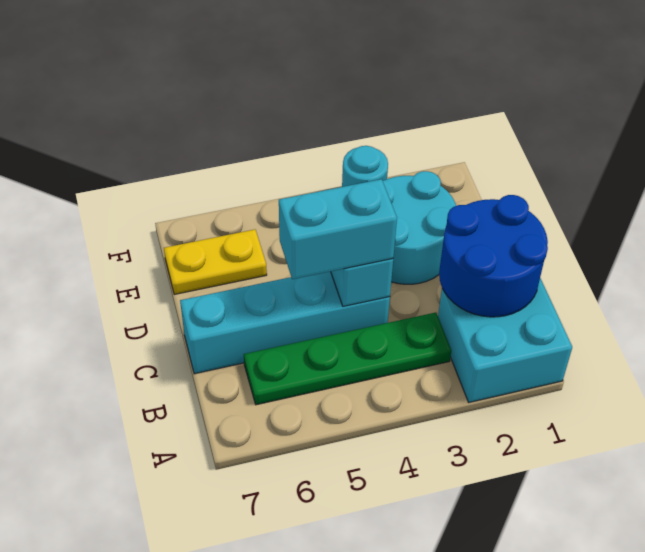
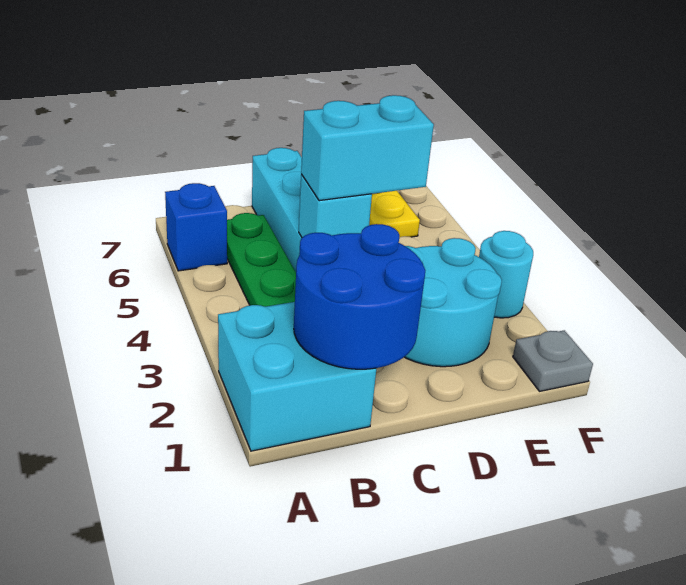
none -> blue 1x1 brick [165,183,227,271]
cyan 1x2 brick [279,179,397,279] -> cyan 1x2 brick turned to [301,95,434,201]
none -> grey 1x1 plate [513,330,593,391]

